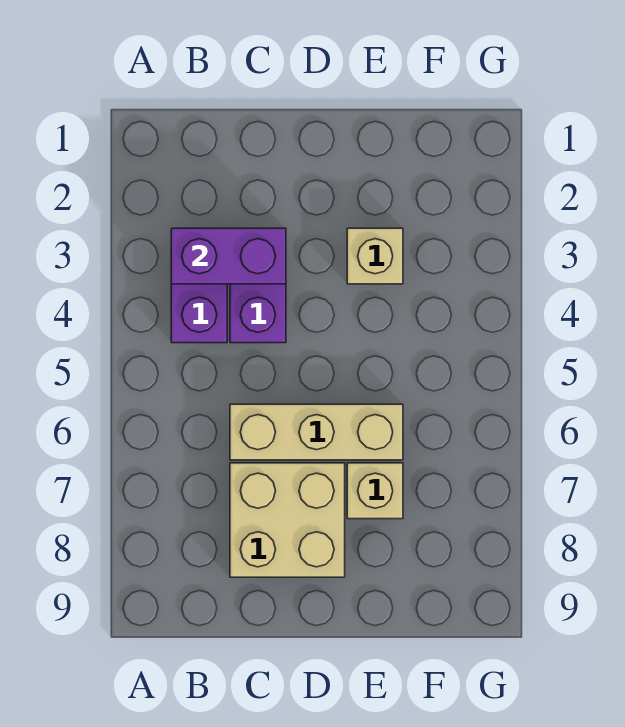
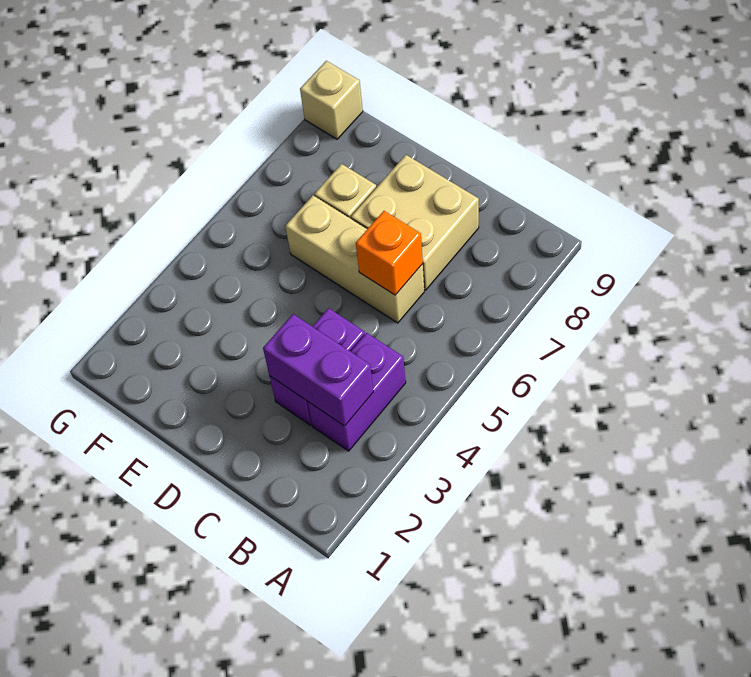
none -> orange 1x1 brick [356,211,423,295]
tan 1x1 brick [347,228,403,284] -> tan 1x1 brick moved to [300,61,363,139]

